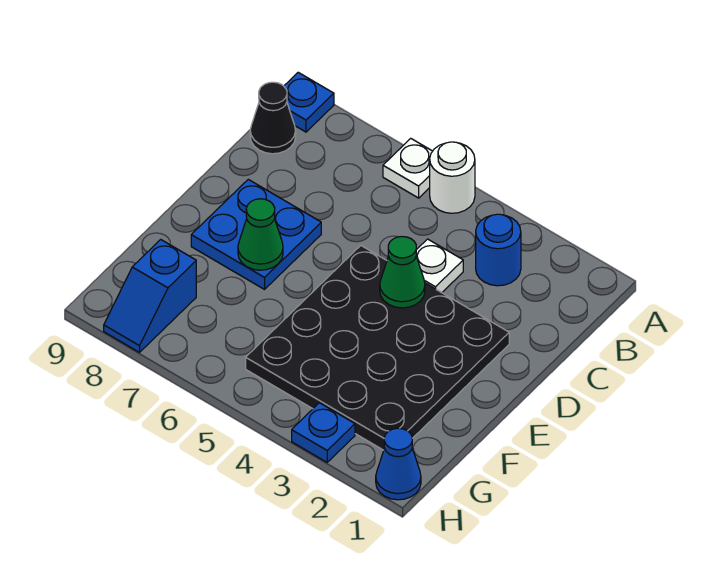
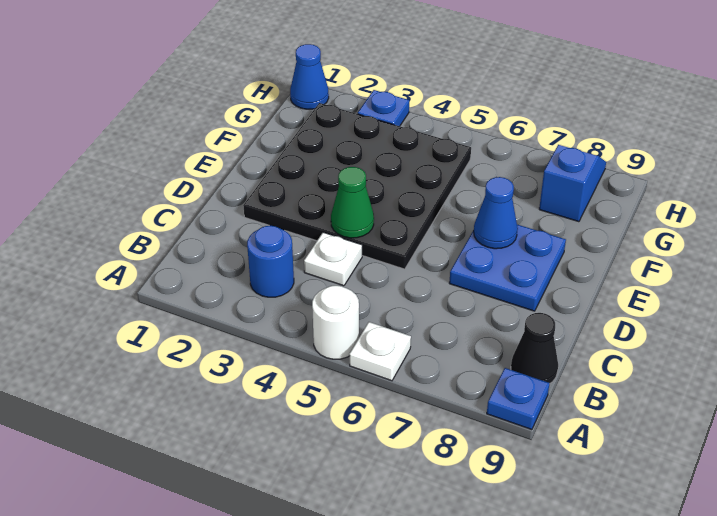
green 1x1 cone [238,199,283,270] -> blue 1x1 cone [474,177,518,249]

